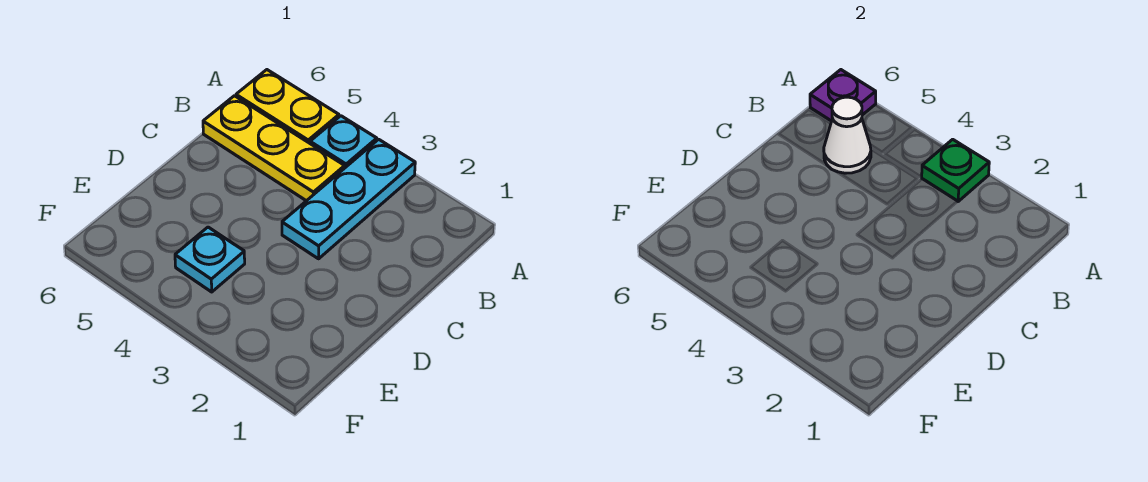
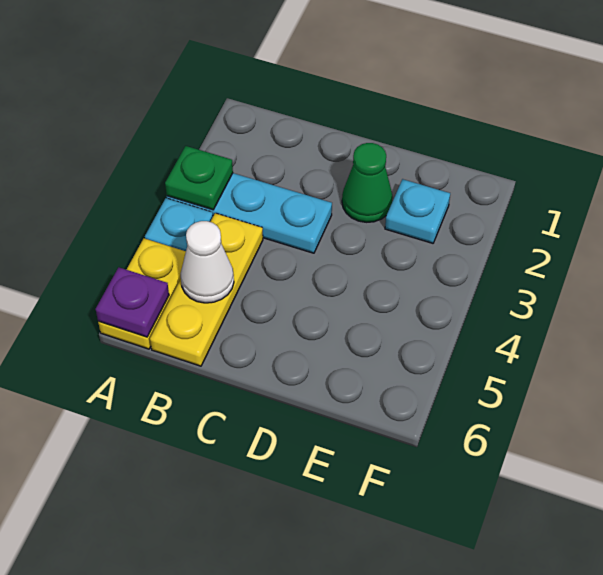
none -> green 1x1 cone [342,143,393,222]
cyan 1x1 plate [175,227,245,292] -> cyan 1x1 plate moved to [385,179,450,243]

